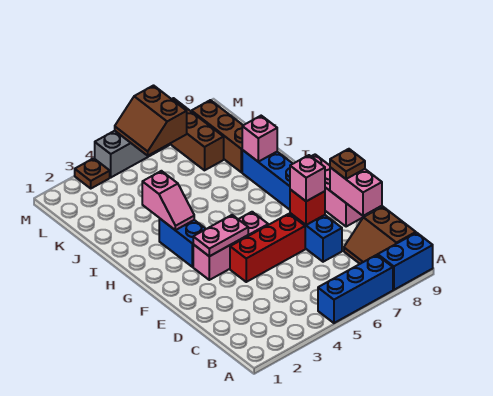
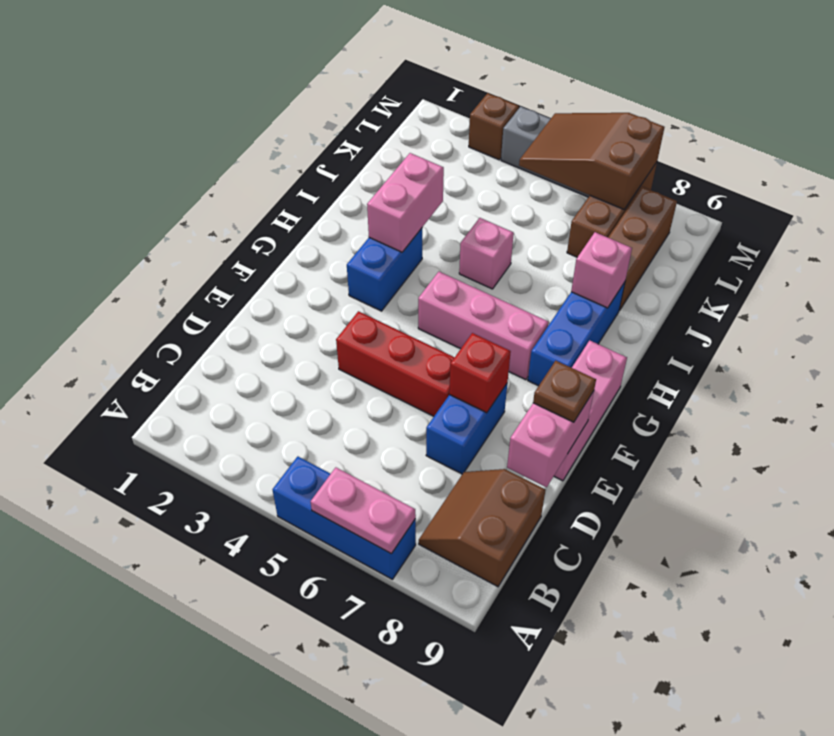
blue 1x2 brick [378,233,433,290] -> none
pink 1x1 brick [290,155,325,201] -> pink 1x1 brick moved to [459,218,514,289]
pink 1x3 brick [193,212,268,280] -> pink 1x3 brick moved to [418,272,549,380]
pink 1x2 plate [193,215,248,256] -> pink 1x2 plate moved to [311,468,416,554]
pink 1x2 slope [142,171,194,230] -> pink 1x2 brick [367,153,444,252]
brown 2x2 slope [115,86,187,156] -> brown 2x3 slope [519,113,664,209]
brown 1x1 plate [75,158,110,188] -> brown 1x1 brick [469,93,519,160]

